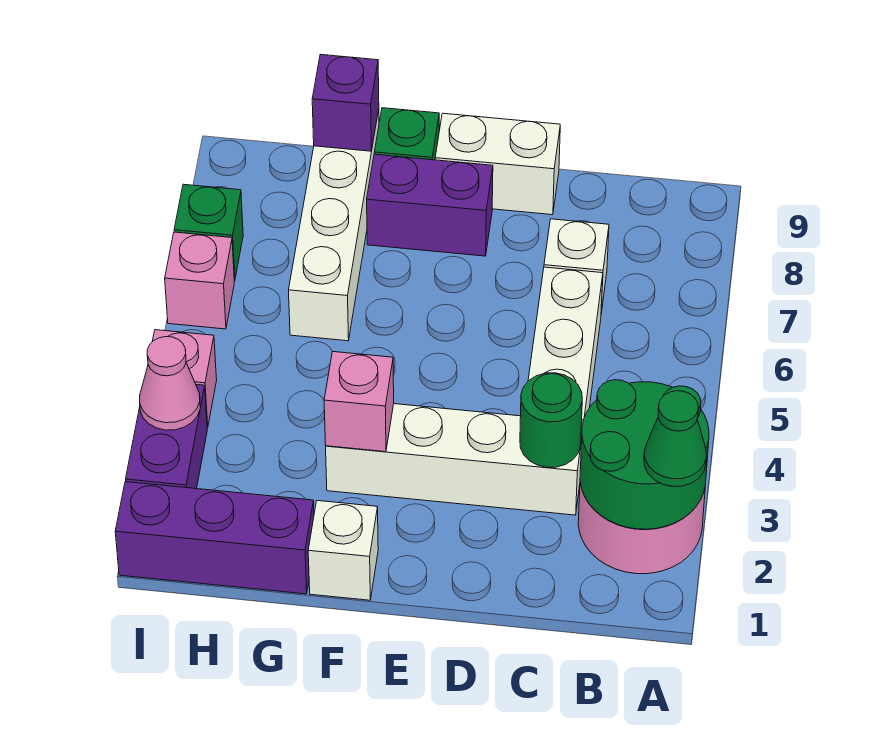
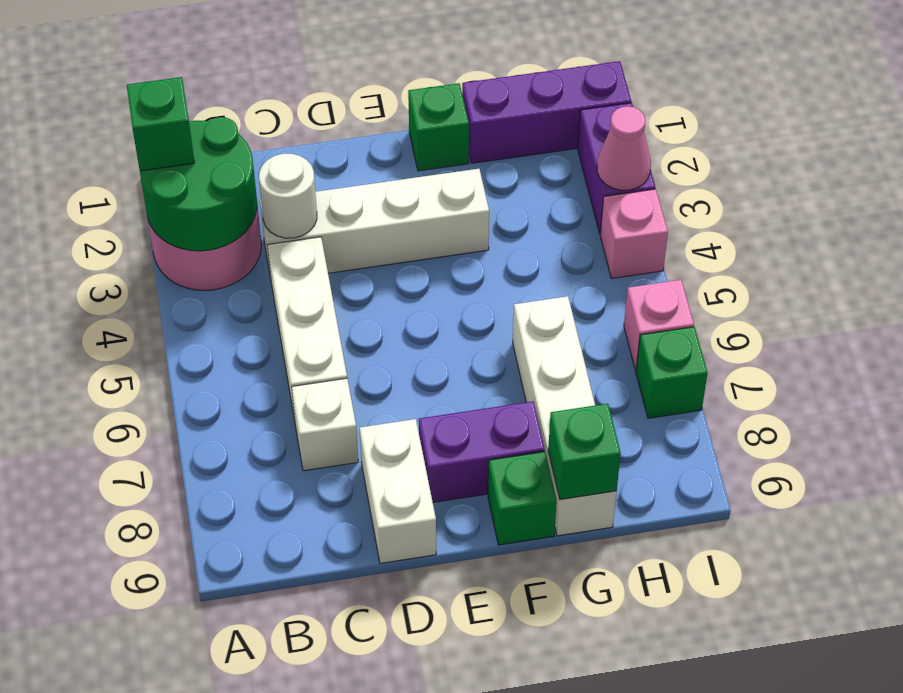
green 1x1 cone [644,391,707,487] -> green 1x1 brick [127,77,195,171]
green 1x1 round brick [520,373,582,467] -> white 1x1 round brick [259,154,317,238]
white 1x2 brick [435,113,560,215] -> white 1x2 brick turned to [360,419,436,564]
white 1x1 brick [308,501,378,600] -> green 1x1 brick [408,83,469,171]
pink 1x1 brick [324,352,394,452] -> none
purple 1x1 brick [312,54,379,151] -> green 1x1 brick [548,404,621,500]

